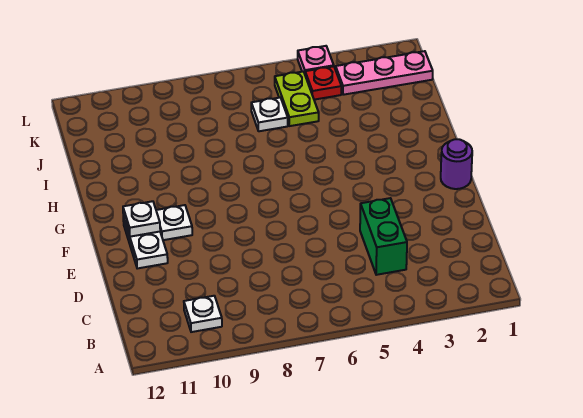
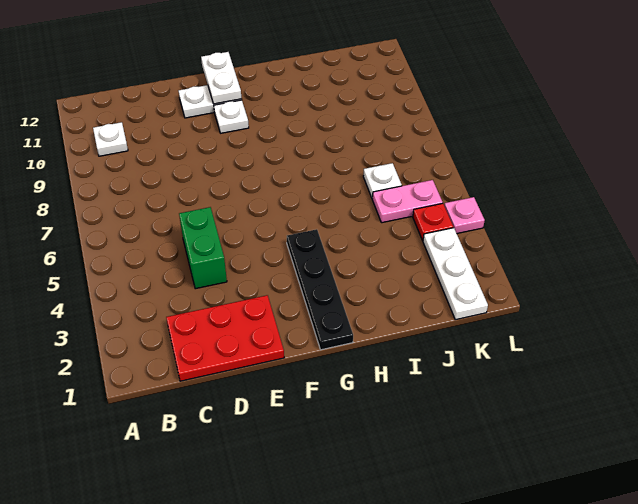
none -> red 2x3 plate [166,295,284,381]
green 1x2 brick [360,198,407,275] -> green 1x2 brick turned to [179,207,227,289]
purple 1x1 round brick [441,139,472,189] -> none
white 1x1 plate [123,201,160,237] -> white 1x2 plate [201,52,242,104]
none -> black 1x4 plate [287,229,353,350]
lime 1x2 plate [275,72,319,126] -> pink 1x2 plate [372,180,443,223]
pink 1x3 plate [336,51,433,95] -> white 1x3 plate [423,228,488,320]

